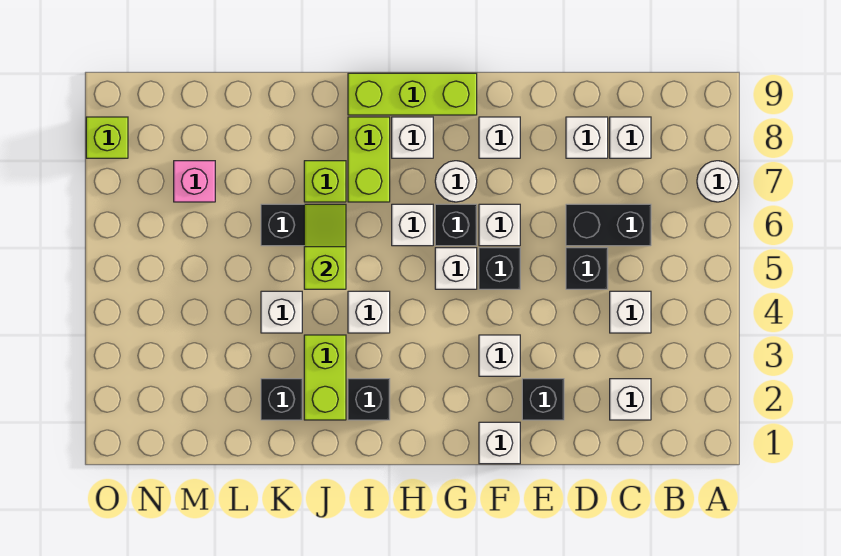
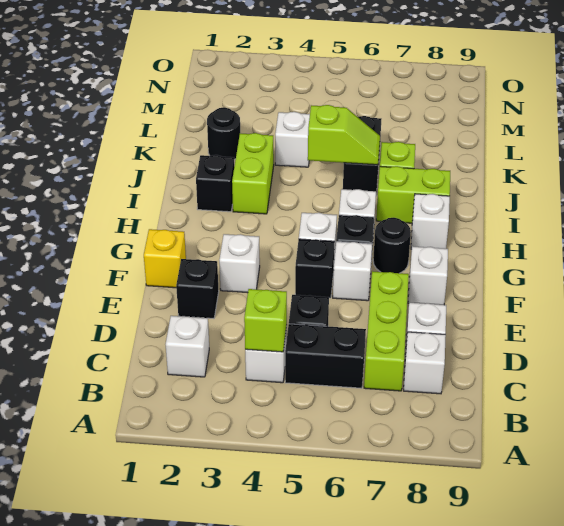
white 1x1 round brick [697,161,738,202] -> none
black 1x2 brick [566,204,651,246] -> black 1x2 brick turned to [285,324,366,388]
white 1x1 brick [479,422,520,464] -> yellow 1x1 brick [144,229,186,288]
white 1x1 round brick [435,161,477,202] -> black 1x1 round brick [373,218,411,273]
lime 1x3 brick [348,73,477,115] -> lime 1x3 brick moved to [364,271,409,391]
white 1x1 brick [348,291,390,333] -> none
lime 1x2 brick [304,335,346,420] -> lime 1x2 brick turned to [232,133,274,214]
black 1x1 brick [261,379,302,420] -> black 1x1 round brick [207,107,240,159]
pink 1x1 brick [174,161,215,202] -> none
lime 1x1 brick [86,117,128,158] -> lime 1x1 brick moved to [244,289,287,352]

